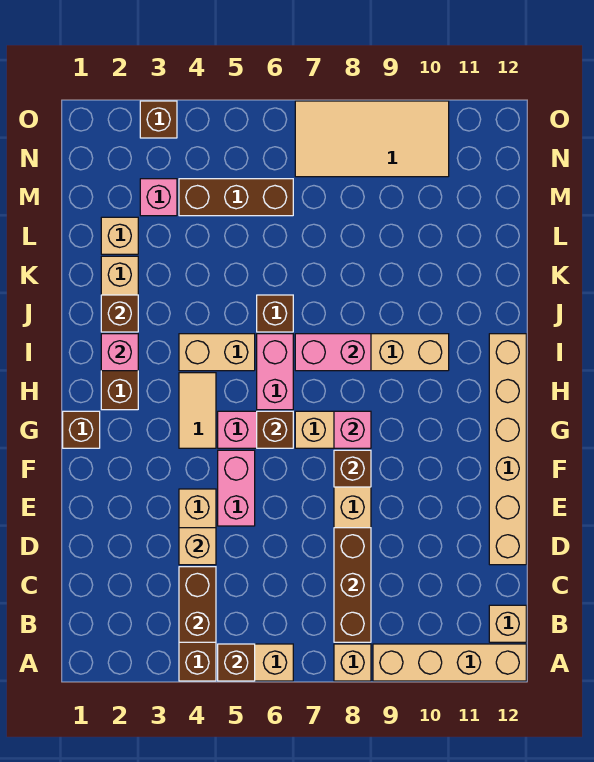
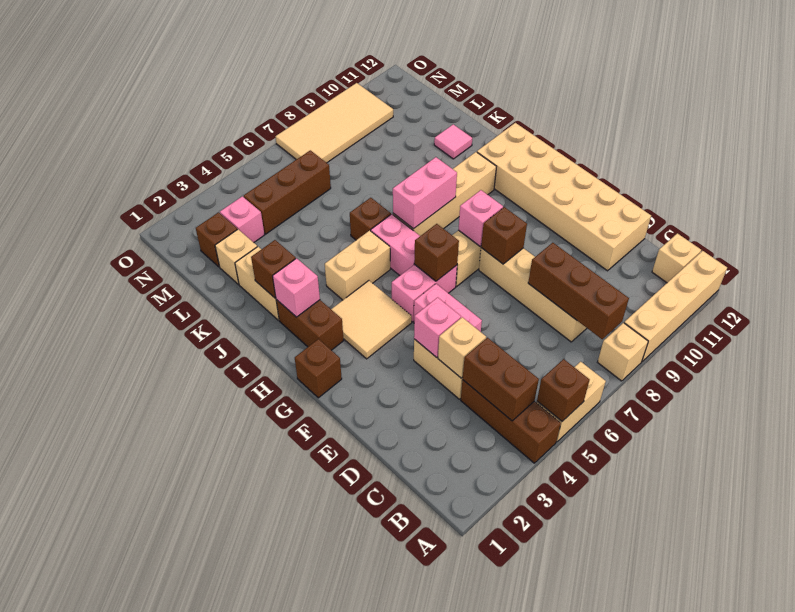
tan 1x6 brick [489,334,526,565] -> tan 2x6 brick [477,123,651,271]
none -> pink 1x1 brick [414,297,461,358]
tan 1x2 tile [179,373,216,448] -> tan 2x2 tile [331,281,412,359]
none -> pink 1x1 tile [434,124,472,159]
brown 1x1 brick [140,101,177,138] -> brown 1x1 brick moved to [196,212,237,267]

